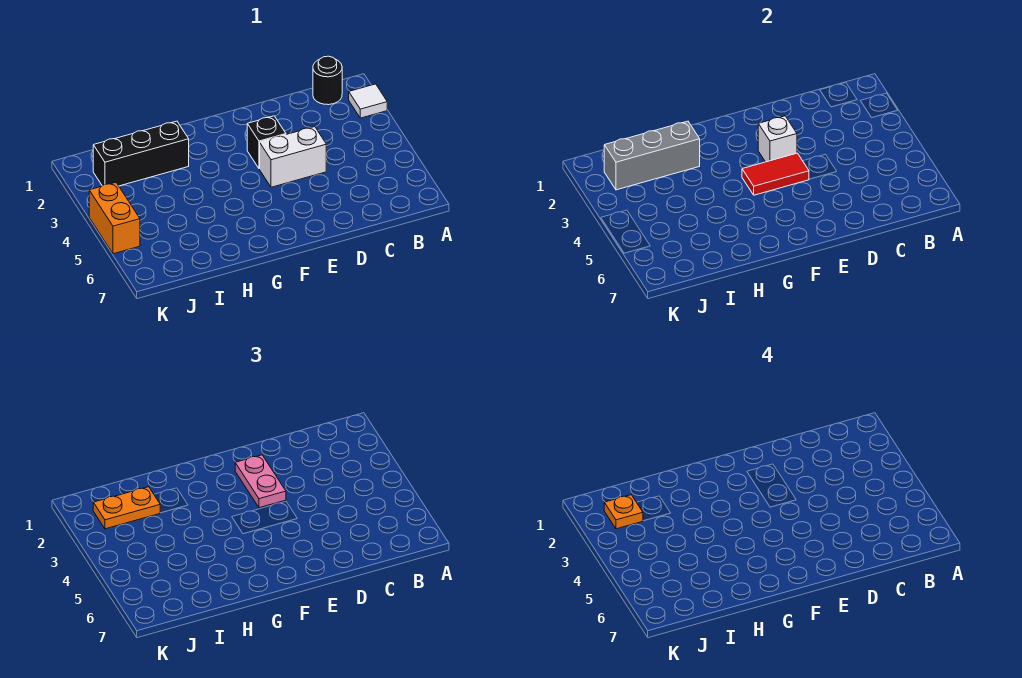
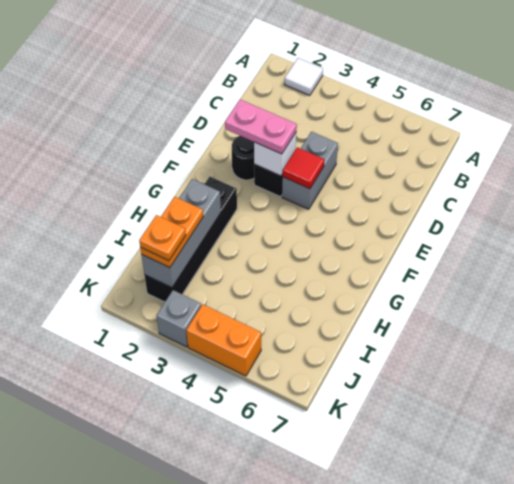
black 1x1 round brick [313,56,342,105] -> black 1x1 round brick moved to [232,136,254,180]
white 1x2 brick [260,127,326,187] -> grey 1x2 brick [282,132,338,209]
red 1x2 tile [742,153,809,195] -> red 1x1 tile [283,147,324,189]
black 1x3 brick [93,121,189,186] -> black 1x4 brick [145,177,237,302]
none -> grey 1x1 brick [157,290,201,347]

